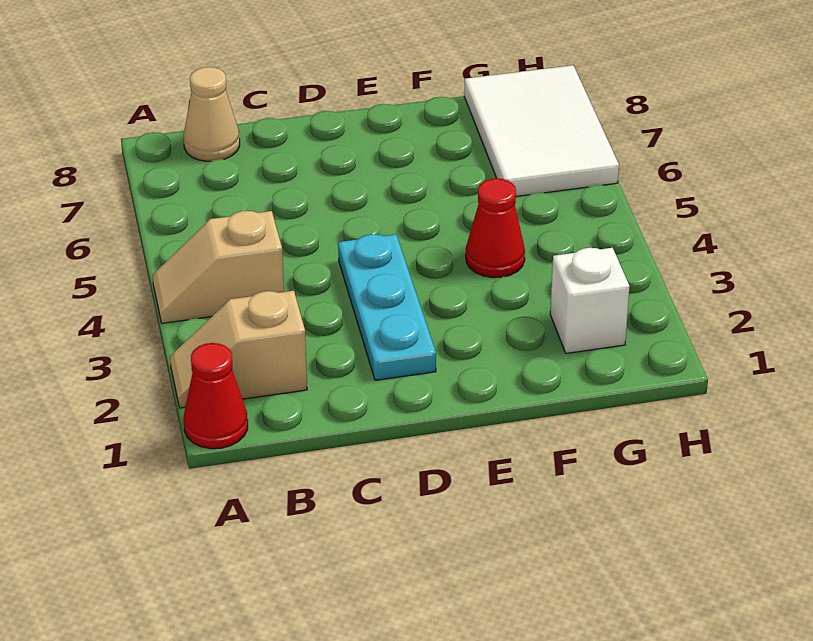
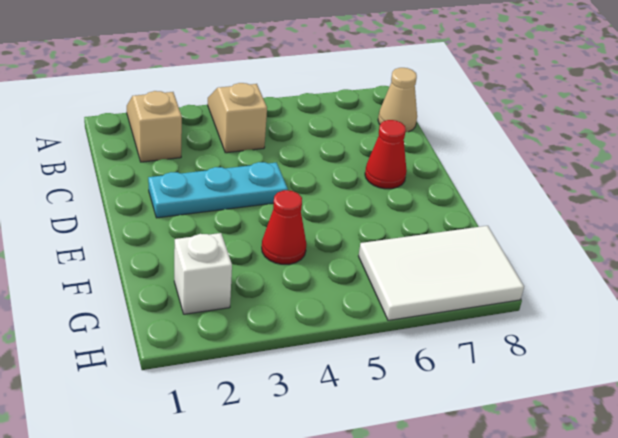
red 1x1 cone [184,343,248,449] -> red 1x1 cone moved to [365,120,407,189]

